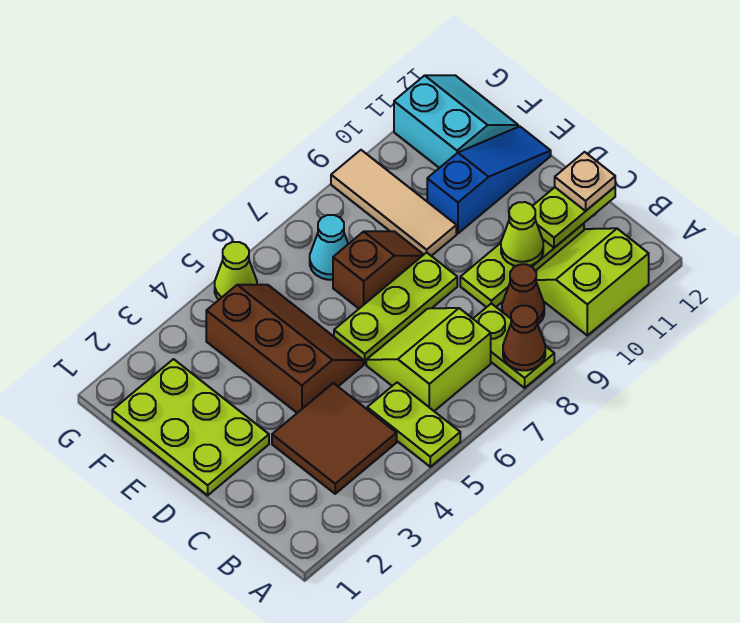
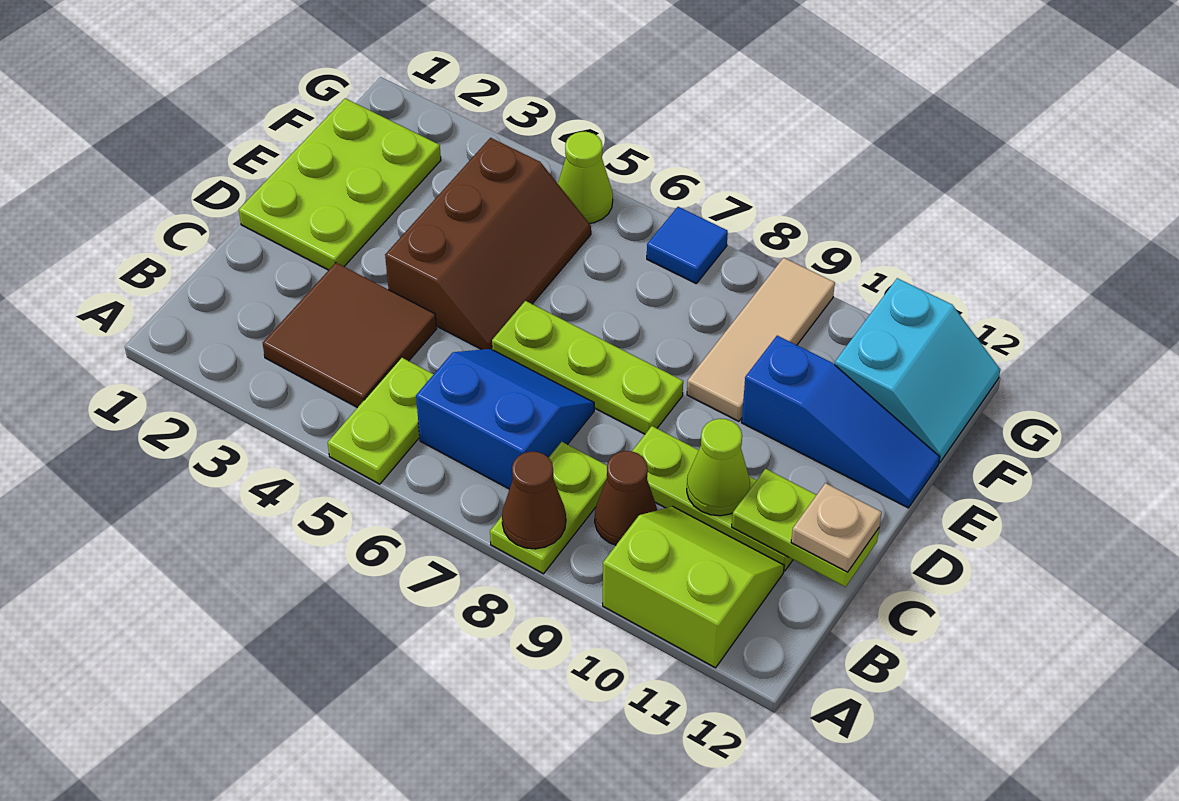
lime 2x2 slope [366,308,491,411] -> blue 2x2 slope [416,349,594,489]
brown 1x2 slope [333,231,424,308] -> none
cyan 1x1 cone [310,215,348,280] -> none
none -> blue 1x1 tile [647,207,728,283]

